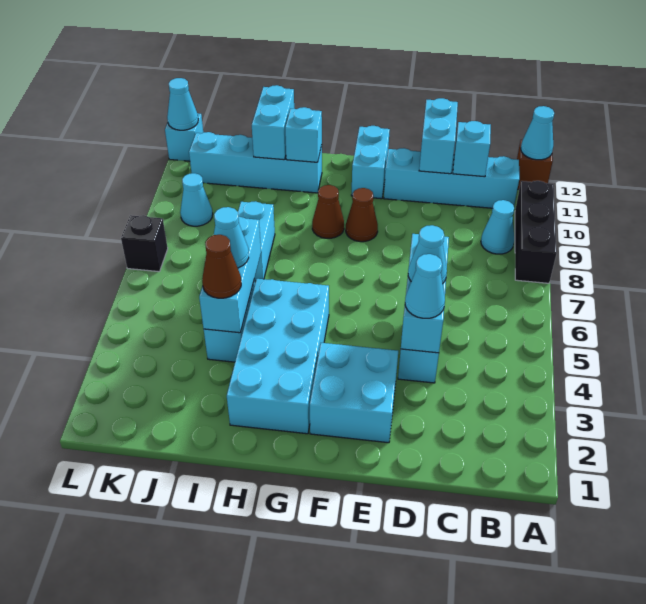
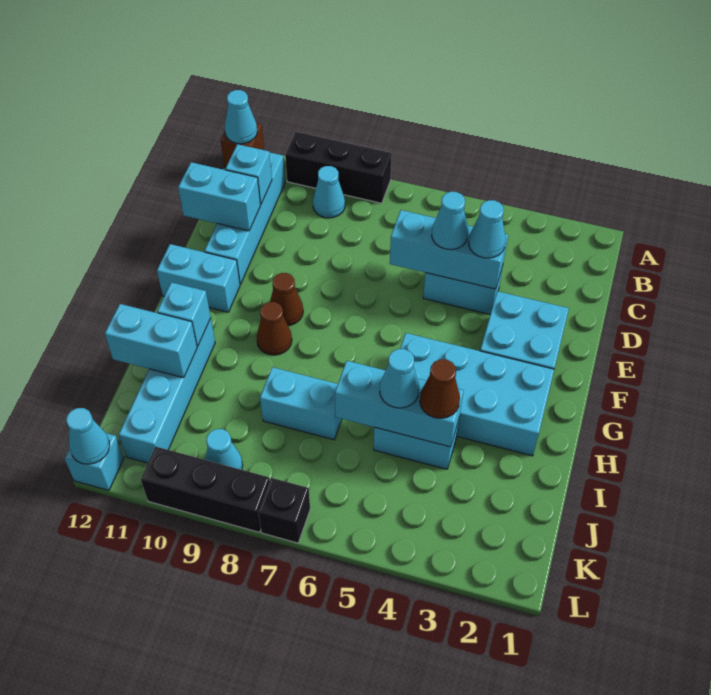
none -> black 1x3 brick [141,447,270,532]

